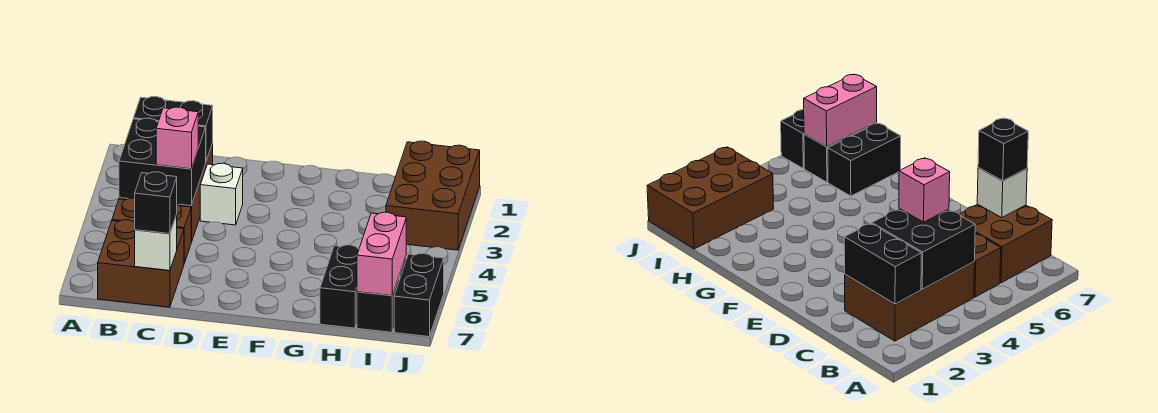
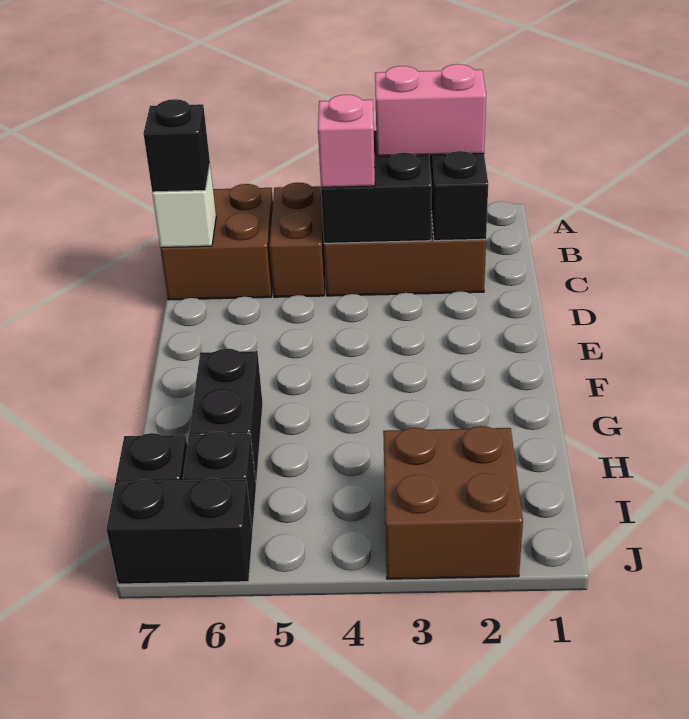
white 1x1 brick [200,163,243,225] -> none
black 1x2 brick [320,245,359,328] -> black 1x2 brick turned to [189,349,263,484]
brown 2x3 brick [386,141,480,250] -> brown 2x2 brick [383,426,523,579]
pink 1x2 brick [357,212,406,296] -> pink 1x2 brick moved to [375,64,486,156]

